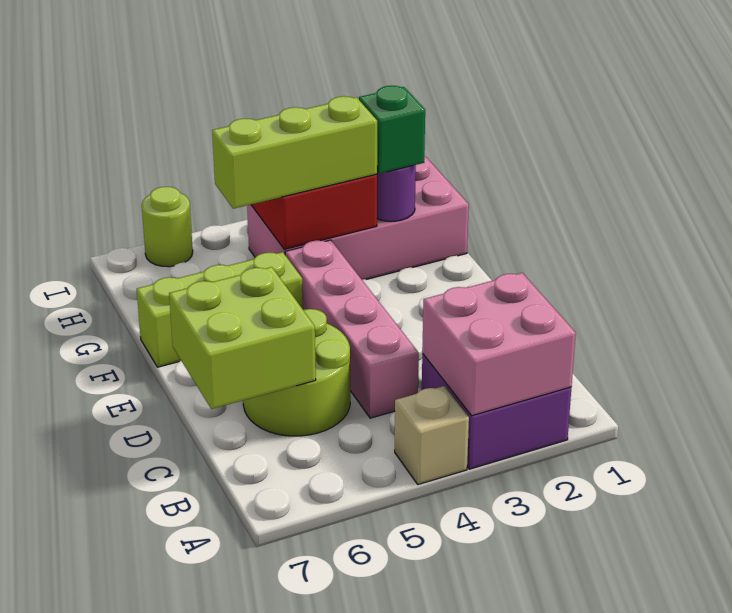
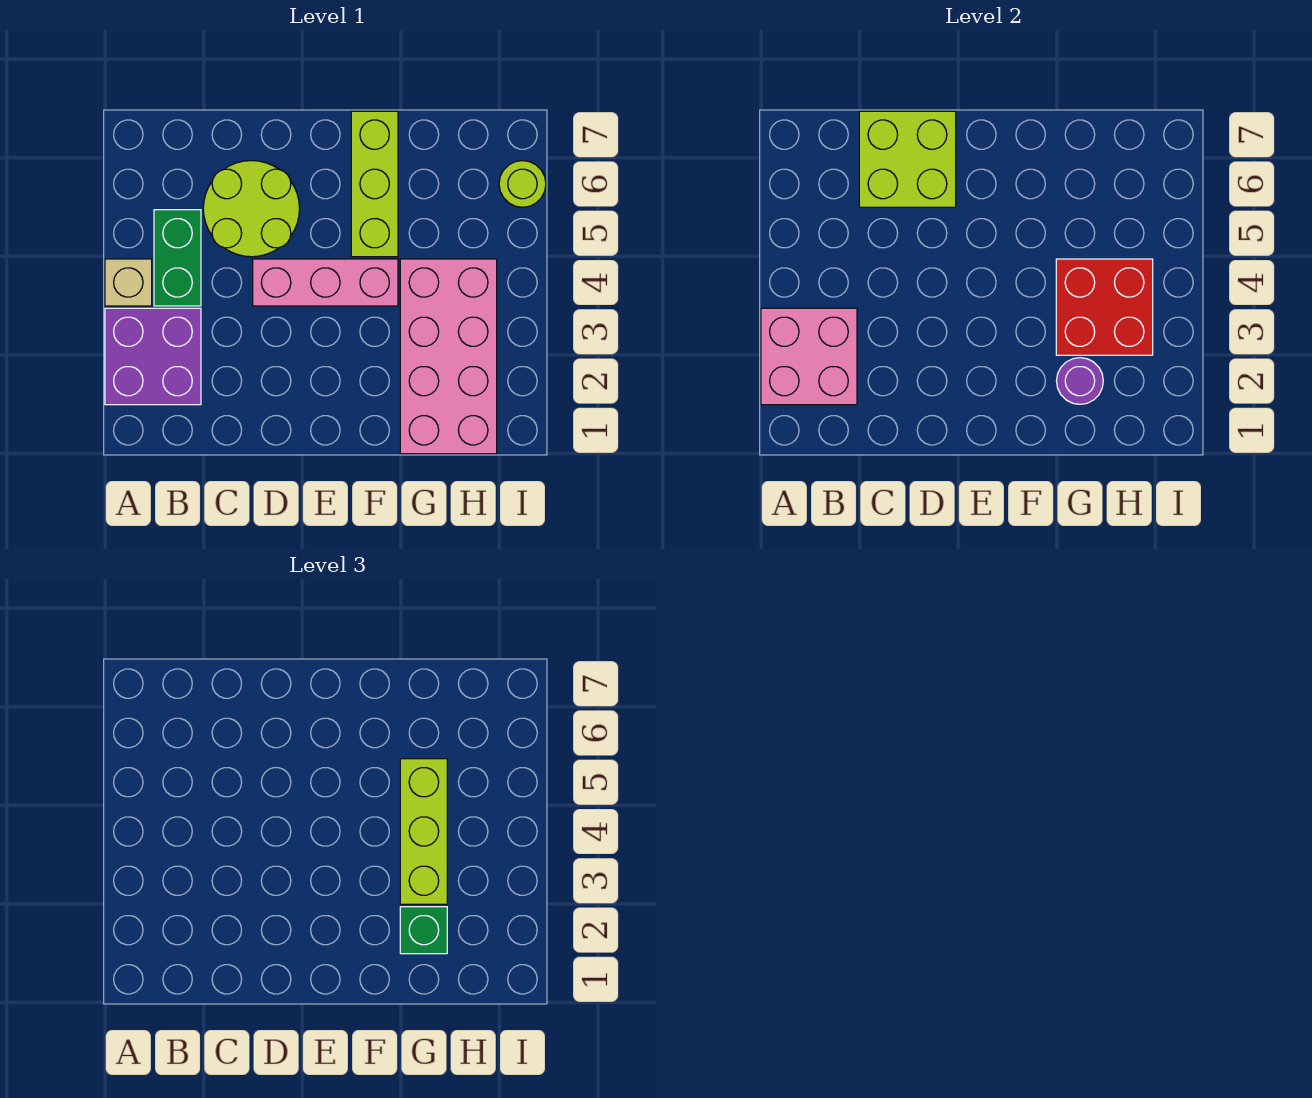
none -> green 1x2 brick [154,210,201,306]
pink 1x4 brick [285,240,419,418] -> pink 1x3 brick [253,259,398,306]

